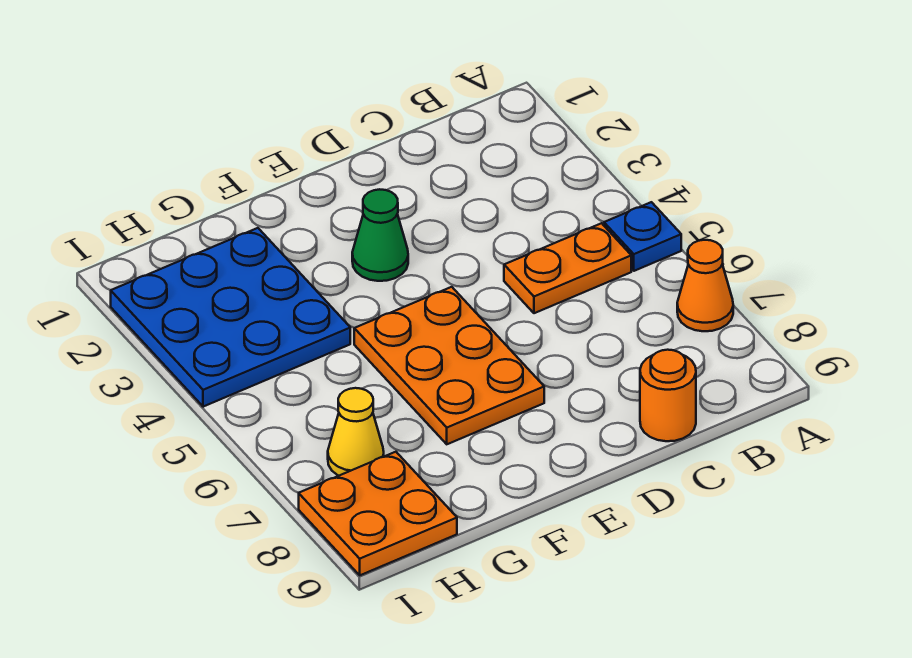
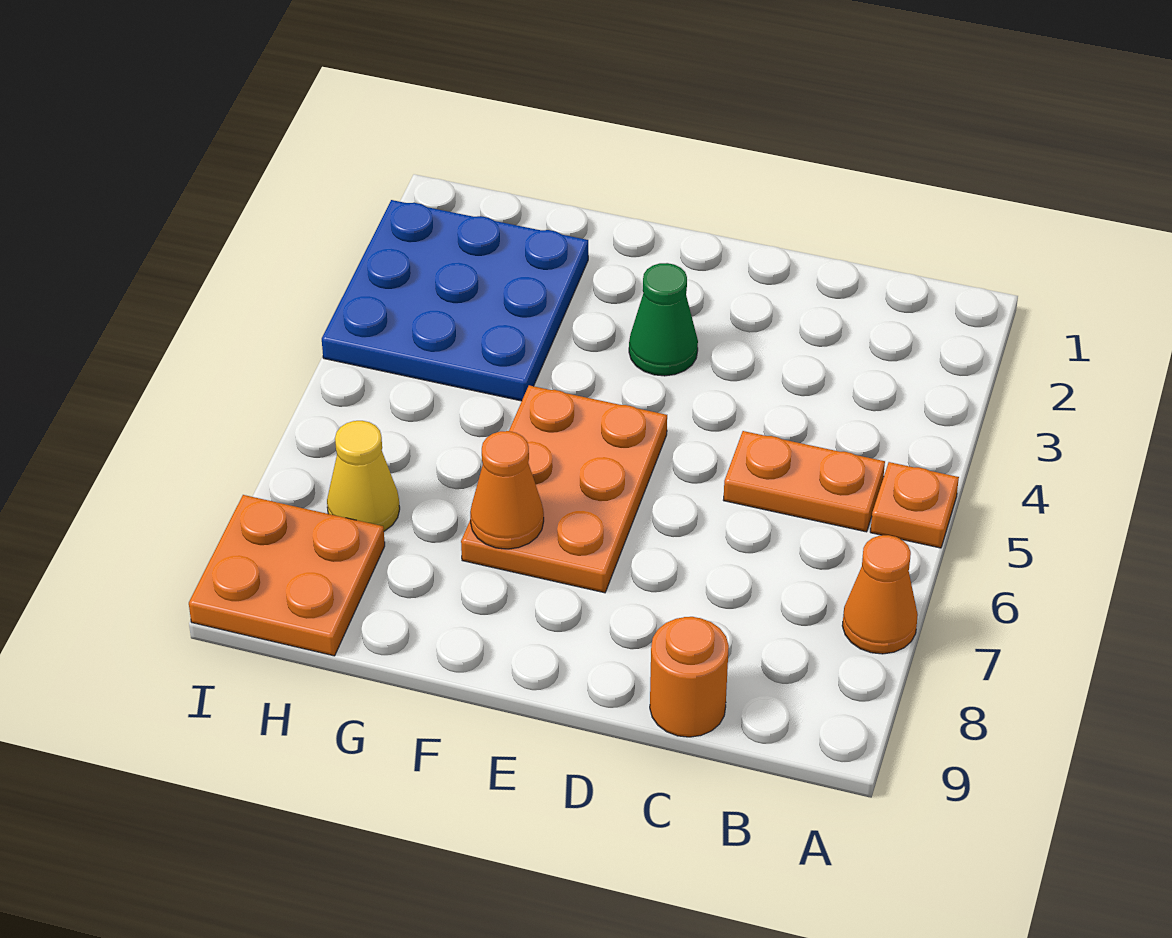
blue 1x1 plate [604,202,681,271] -> orange 1x1 plate [870,462,959,548]
none -> orange 1x1 cone [470,431,544,549]

